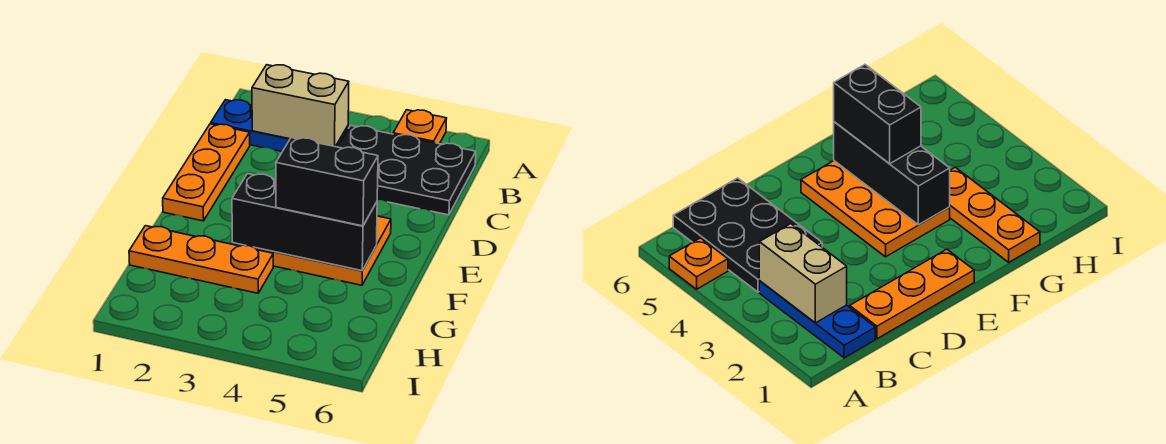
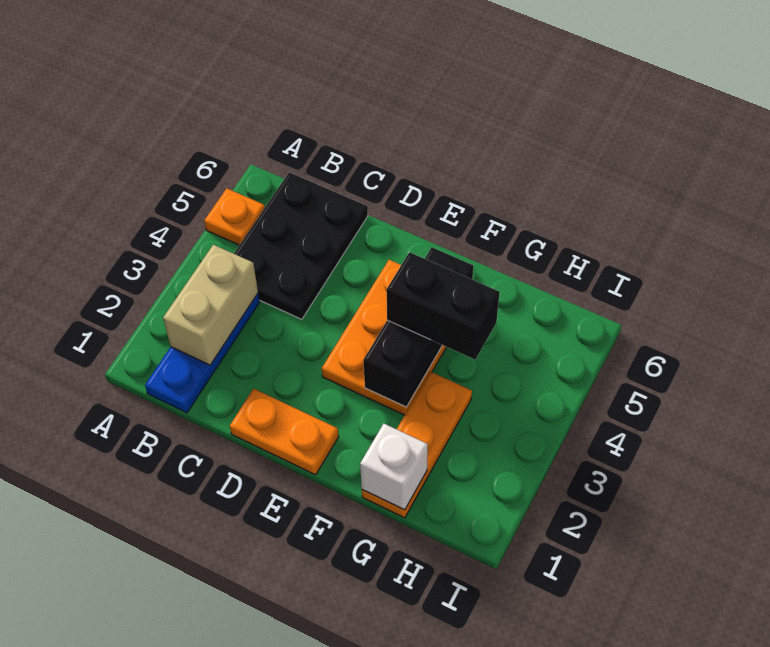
orange 1x3 plate [163,124,250,221] -> orange 1x2 plate [230,389,339,475]
black 1x2 brick [276,138,378,226] -> black 1x2 brick turned to [387,252,500,359]
none -> white 1x1 brick [360,424,428,510]

